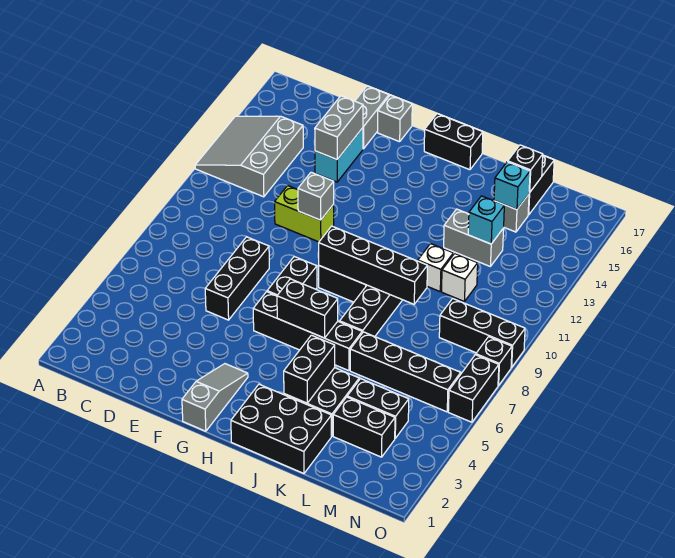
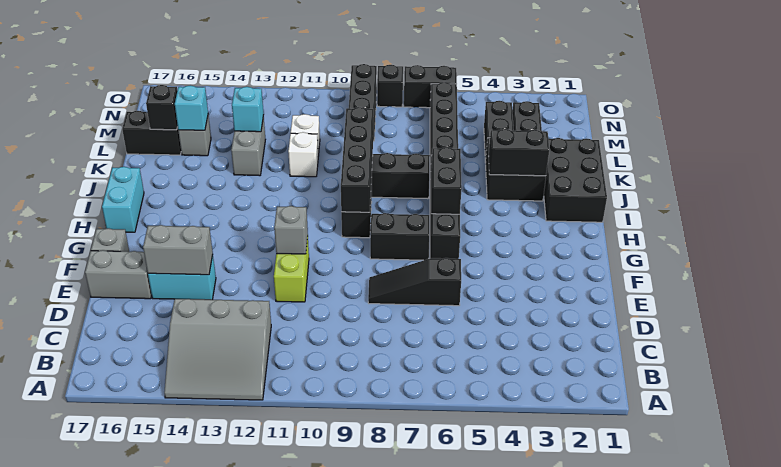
black 1x3 brick [205,237,269,320] -> black 1x3 slope [368,258,461,306]
grey 1x3 slope [182,364,248,431] -> none
black 1x2 brick [424,114,483,170] -> cyan 1x2 brick [102,167,144,232]

